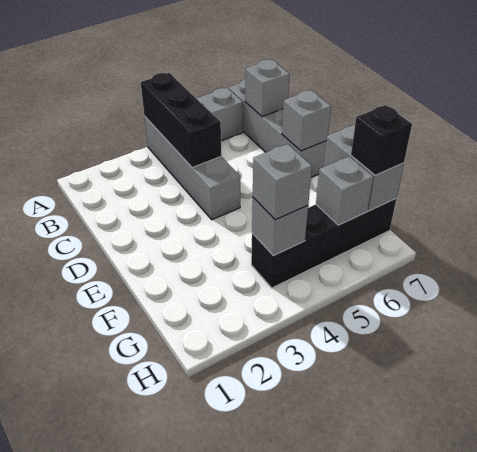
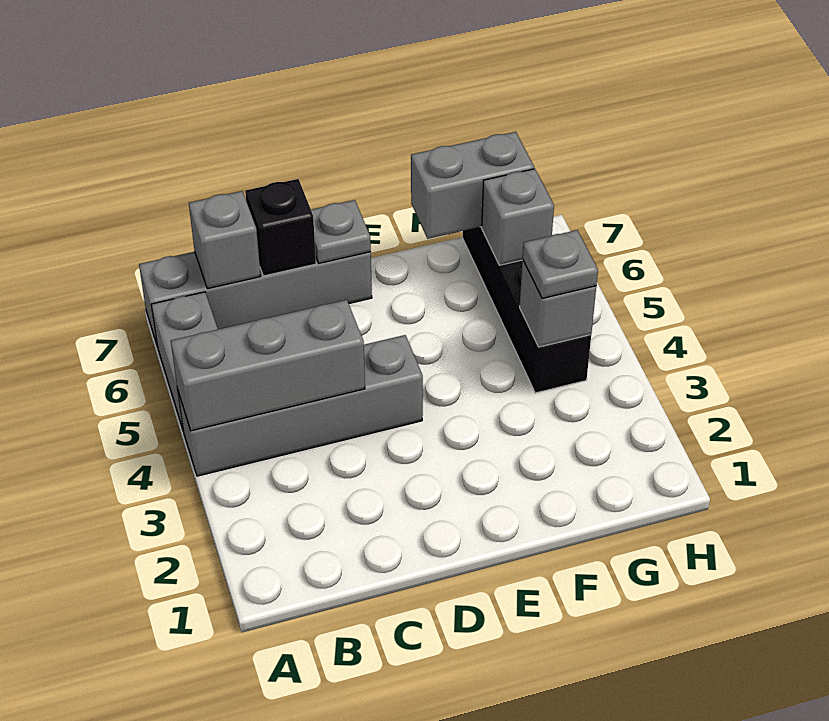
black 1x3 brick [141,73,221,168] -> grey 1x3 brick [171,300,365,431]
grey 1x1 brick [282,90,331,151] -> grey 1x1 plate [311,200,371,263]
grey 1x1 brick [253,144,312,220] -> grey 1x1 plate [523,230,598,298]
black 1x1 brick [351,105,412,175] -> black 1x1 brick moved to [245,179,316,276]

